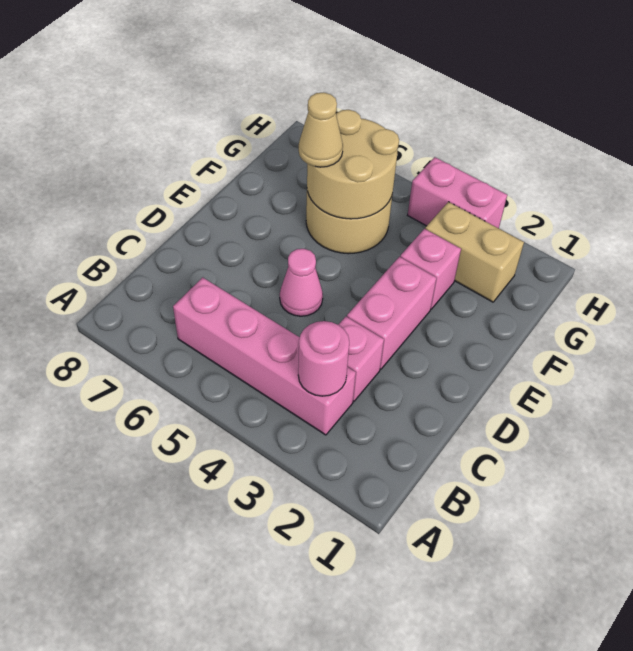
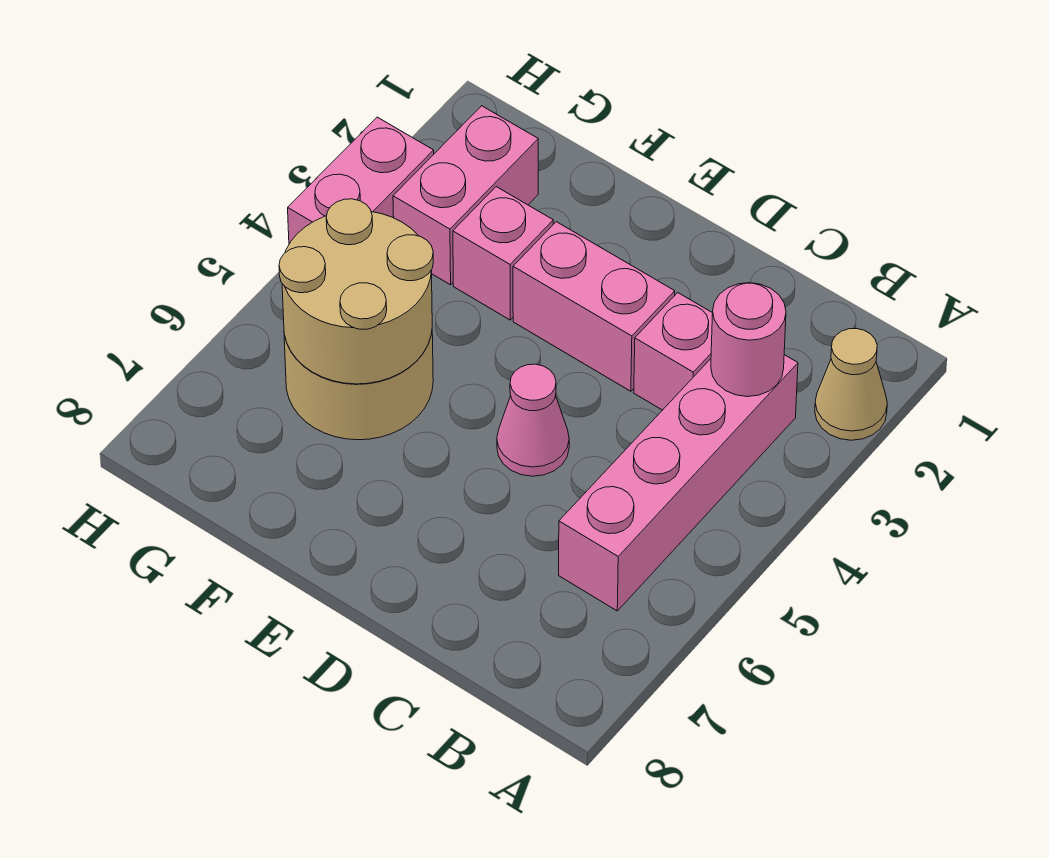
tan 1x1 cone [299,92,343,167] -> tan 1x1 cone moved to [815,329,887,440]
tan 1x2 brick [425,202,524,302] -> pink 1x2 brick [393,106,538,285]

